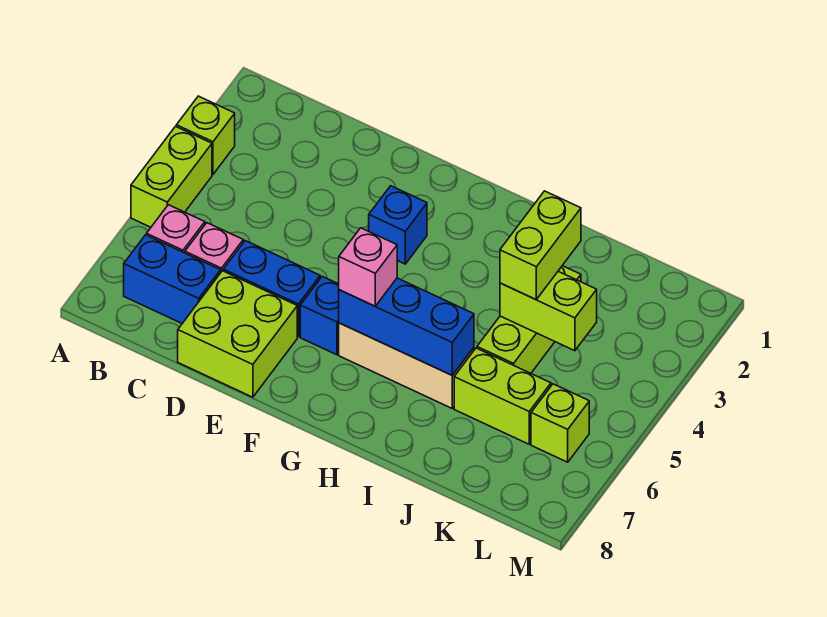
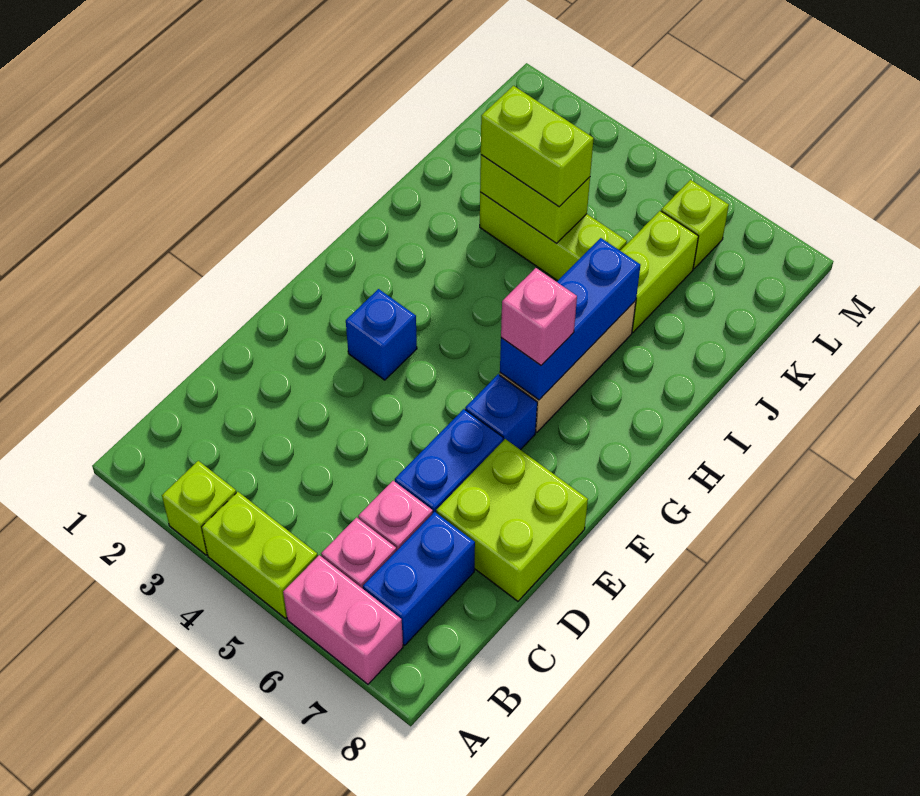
none -> pink 1x2 brick [283,555,403,684]
lime 1x2 brick [500,271,597,351] -> lime 1x2 brick turned to [480,155,590,243]

